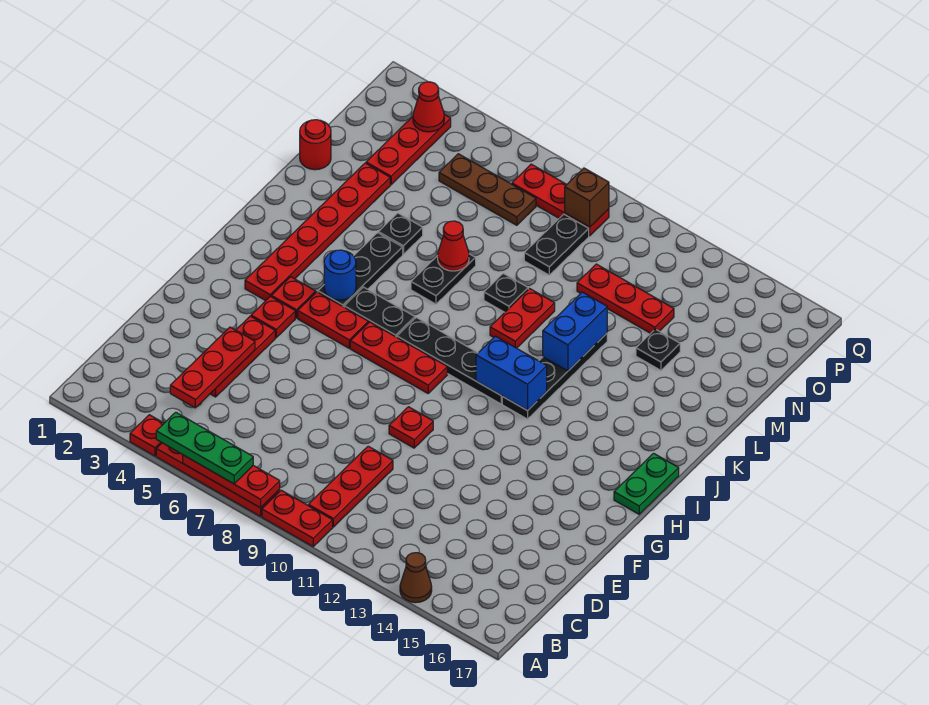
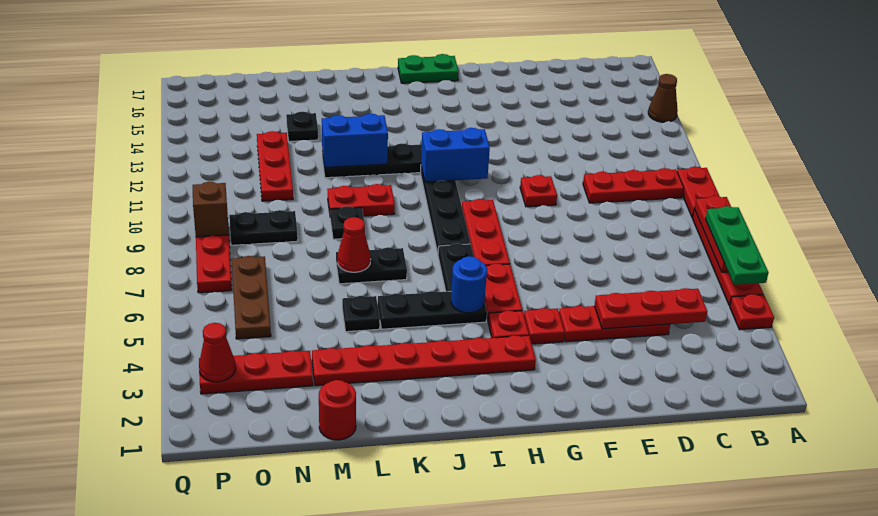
blue 1x2 brick [476,336,547,411] -> blue 1x2 brick turned to [421,128,490,182]

